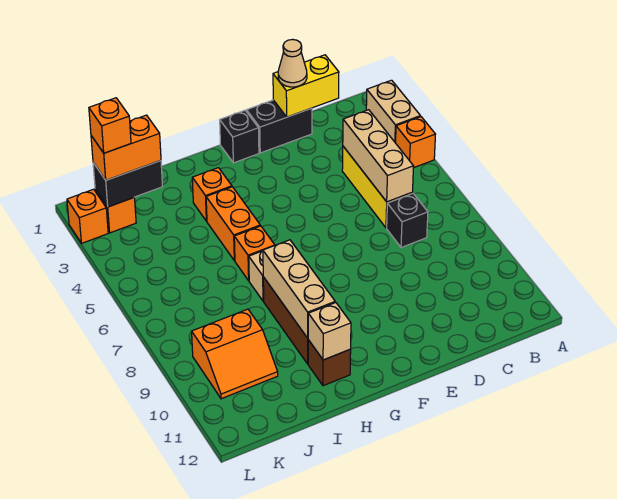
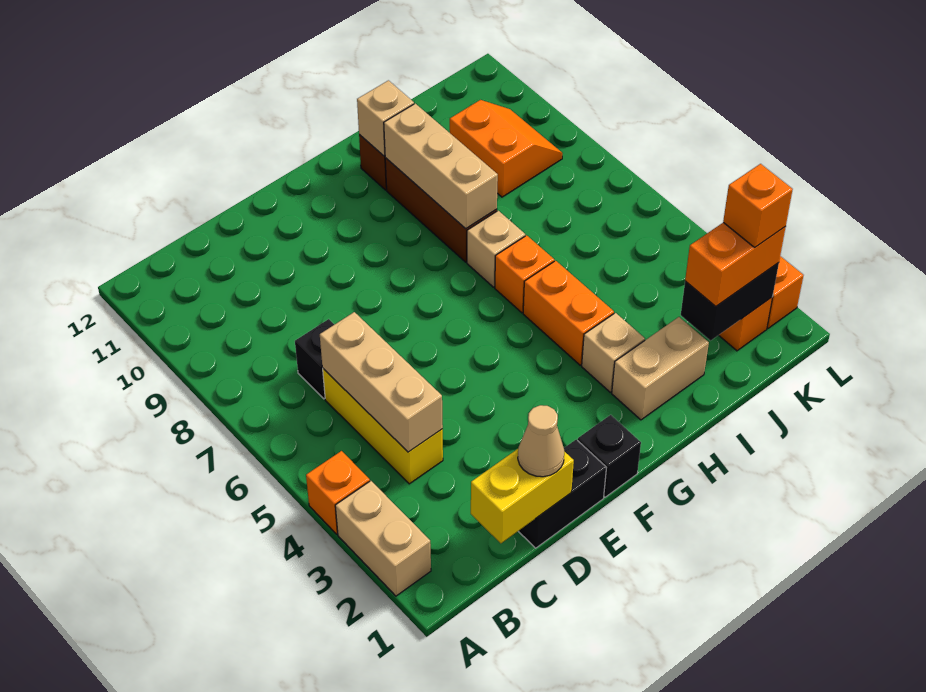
none -> tan 1x2 brick [612,317,709,420]
orange 1x1 brick [192,168,232,221] -> tan 1x1 brick [582,313,645,392]
orange 2x2 slope [192,309,278,399] -> orange 2x2 slope turned to [450,100,562,197]

